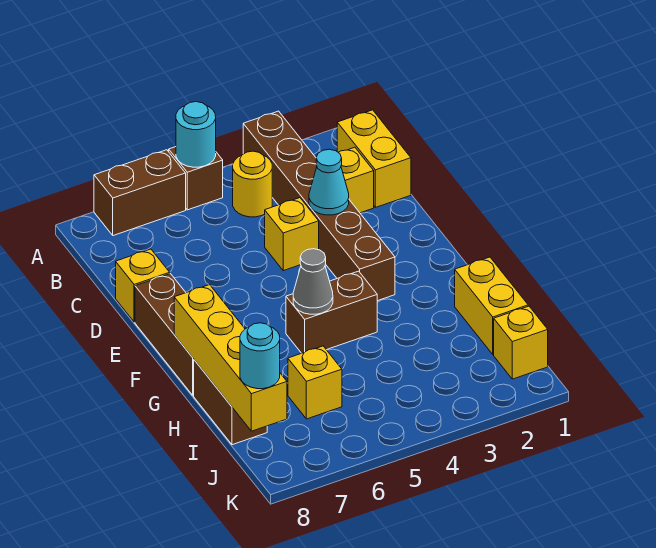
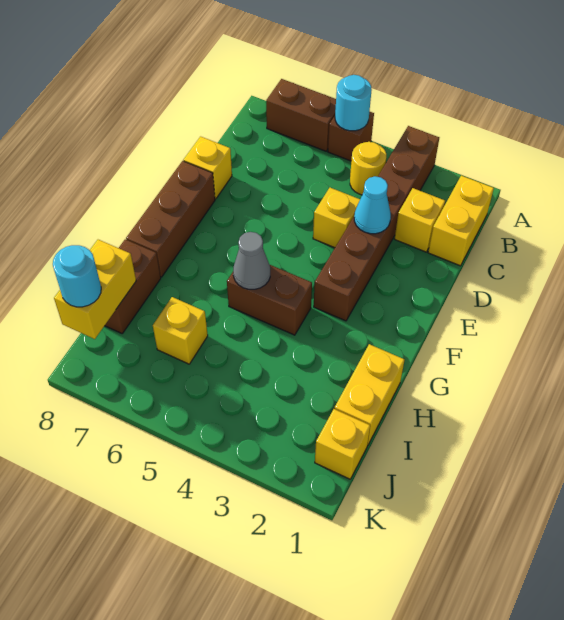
yellow 1x4 brick [174,285,287,431] -> yellow 1x2 brick [54,240,136,339]

